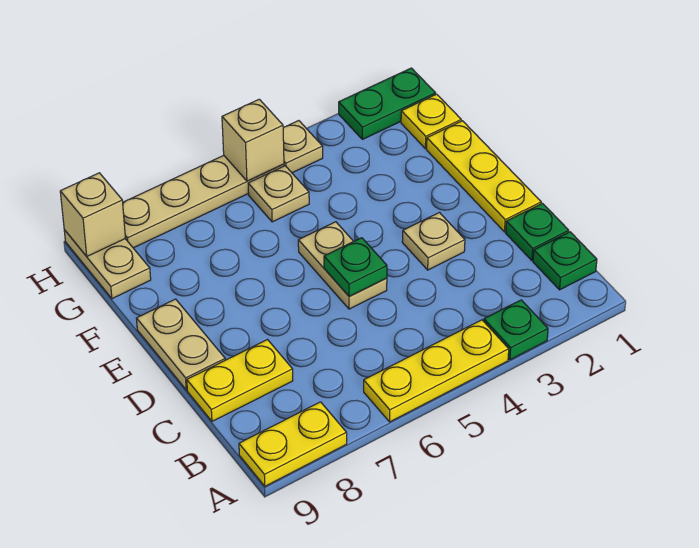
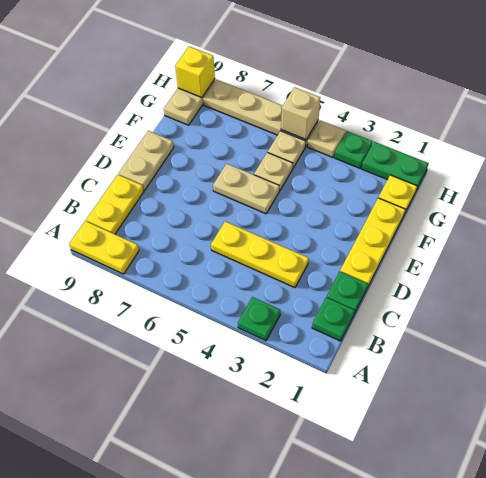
yellow 1x3 plate [364,320,509,422] -> yellow 1x3 plate moved to [211,221,309,288]
yellow 1x2 plate [187,340,293,421] -> yellow 1x2 plate turned to [86,175,144,234]
tan 1x1 plate [402,213,465,270] -> tan 1x1 plate moved to [254,152,293,191]
tan 1x2 plate [298,222,387,309] -> tan 1x2 plate turned to [213,164,279,214]
green 1x1 plate [324,238,387,297] -> green 1x1 plate moved to [334,131,373,168]
tan 1x1 brick [60,173,125,256] -> yellow 1x1 brick [175,46,215,98]

